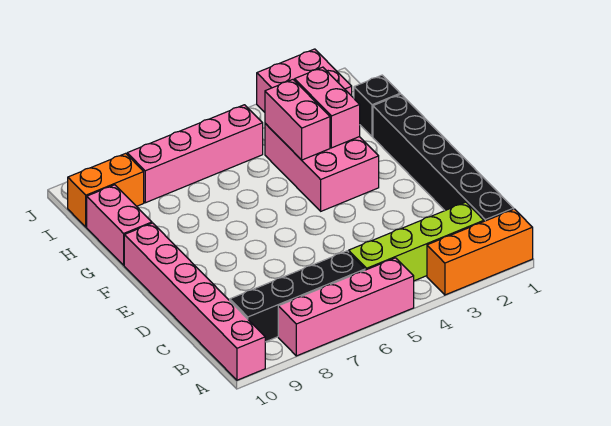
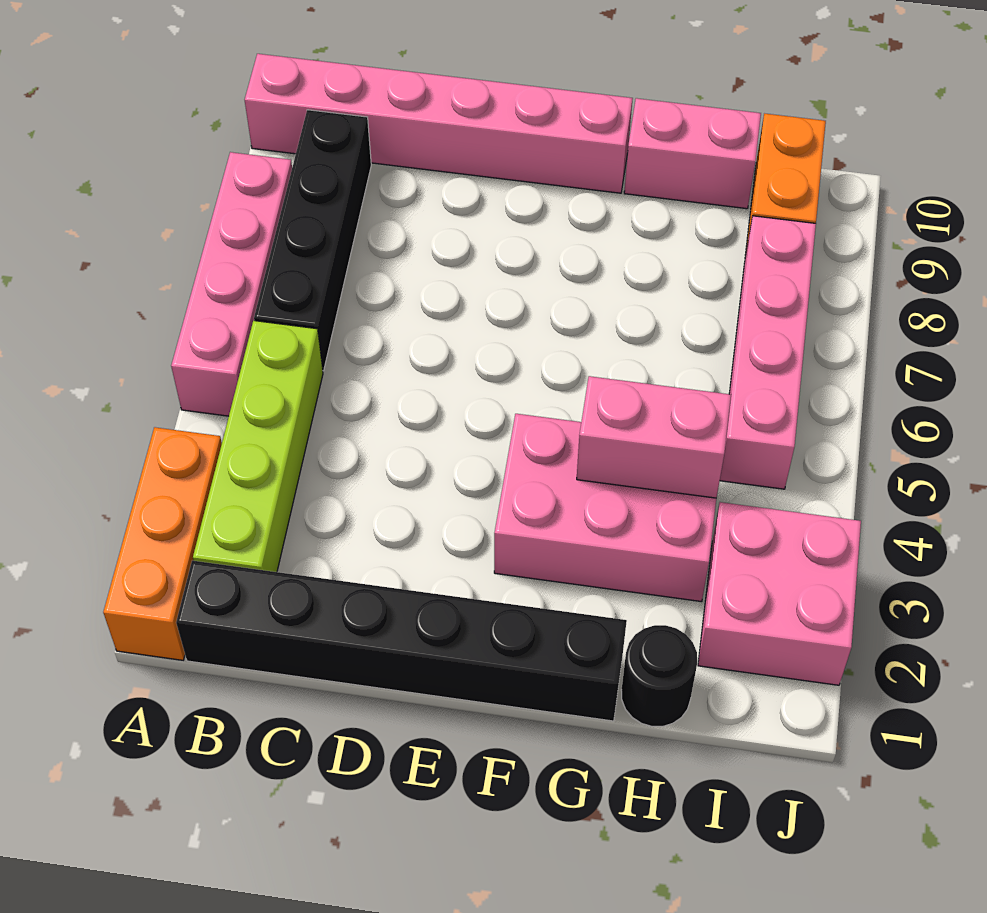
pink 1x2 brick [295,67,360,148] -> none
black 1x1 brick [354,75,400,137] -> black 1x1 round brick [621,625,697,726]

